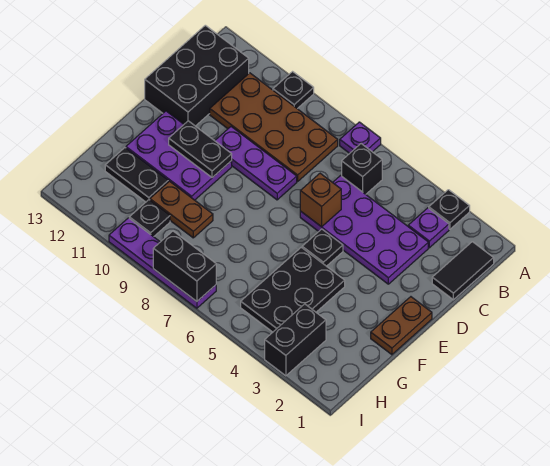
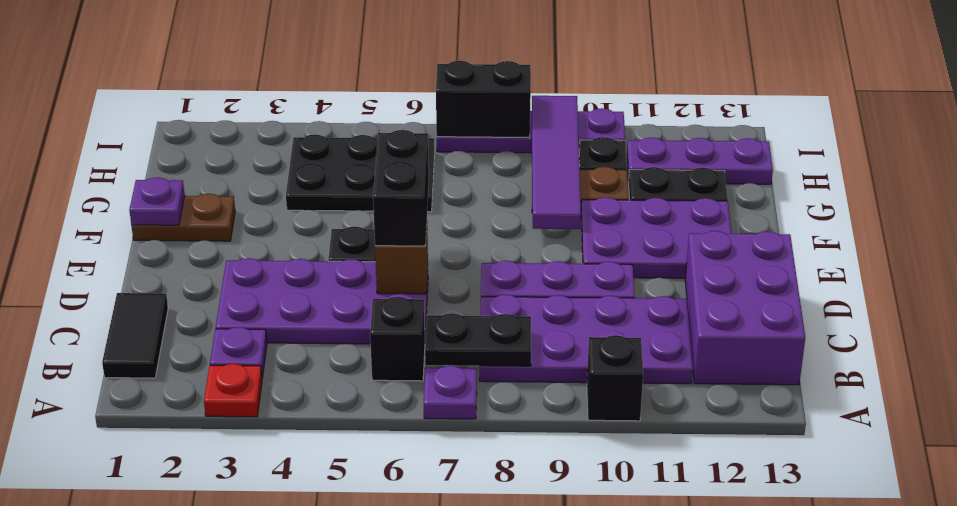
black 1x1 plate [429,190,470,229] -> red 1x1 plate [204,364,262,417]
black 1x1 plate [273,72,314,109] -> black 1x1 brick [587,335,643,421]
brown 2x4 plate [210,73,338,181] -> purple 2x4 plate [479,295,693,384]
black 2x3 brick [145,25,249,126] -> purple 2x3 brick [685,231,805,385]
brown 1x2 plate [371,297,432,355] -> brown 1x2 plate turned to [131,193,235,241]
black 1x2 plate [169,121,232,178] -> black 1x2 plate moved to [425,313,531,366]
none -> purple 1x1 plate [129,177,185,225]
black 2x3 plate [241,247,345,332] -> black 2x3 plate turned to [286,134,434,212]
none -> purple 1x4 tile [532,96,581,229]
black 1x2 brick [265,304,326,376] -> black 1x2 brick moved to [373,130,429,246]
none -> purple 1x3 plate [627,137,773,184]

